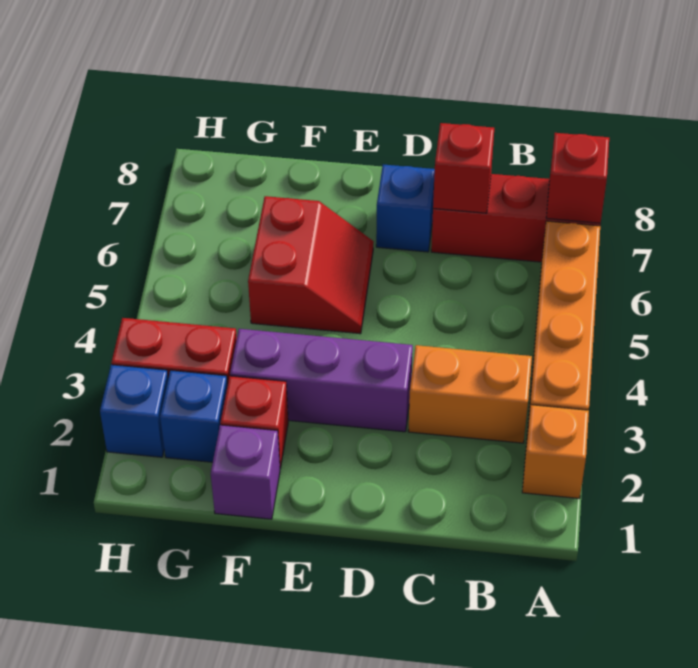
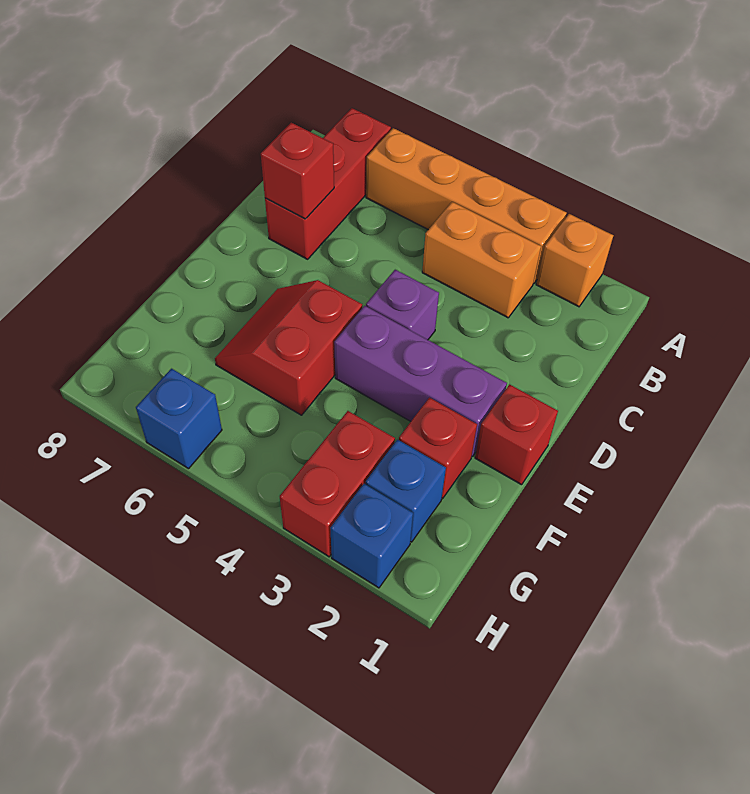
red 1x1 brick [546,133,609,223] -> red 1x1 brick moved to [475,384,558,485]
orange 1x2 brick [408,345,532,443] -> orange 1x2 brick turned to [422,202,541,318]
purple 1x3 brick [230,329,413,432] -> purple 1x3 brick turned to [334,306,507,457]
blue 1x1 brick [376,164,435,252] -> blue 1x1 brick moved to [136,369,222,469]
red 2x2 slope [248,196,374,334] -> red 2x2 slope turned to [215,280,362,415]
purple 1x1 brick [211,425,280,519] -> purple 1x1 brick moved to [366,270,439,340]

